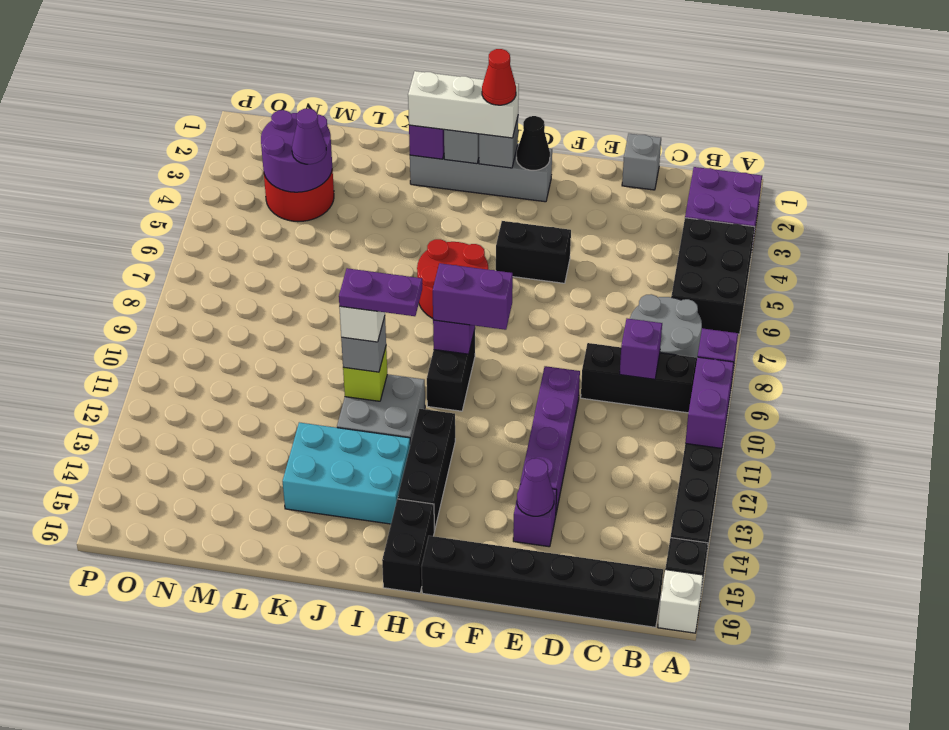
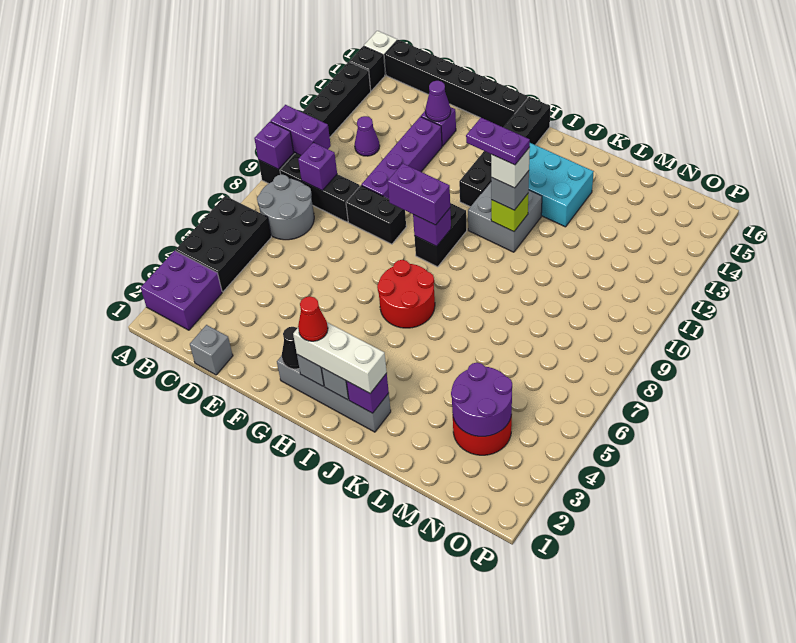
purple 1x2 brick [685,357,734,448] -> purple 1x2 brick turned to [270,105,331,155]
black 1x2 brick [496,221,571,283] -> black 1x2 brick moved to [346,185,406,244]
purple 1x1 cone [292,109,326,164] -> purple 1x1 cone moved to [355,116,380,156]

